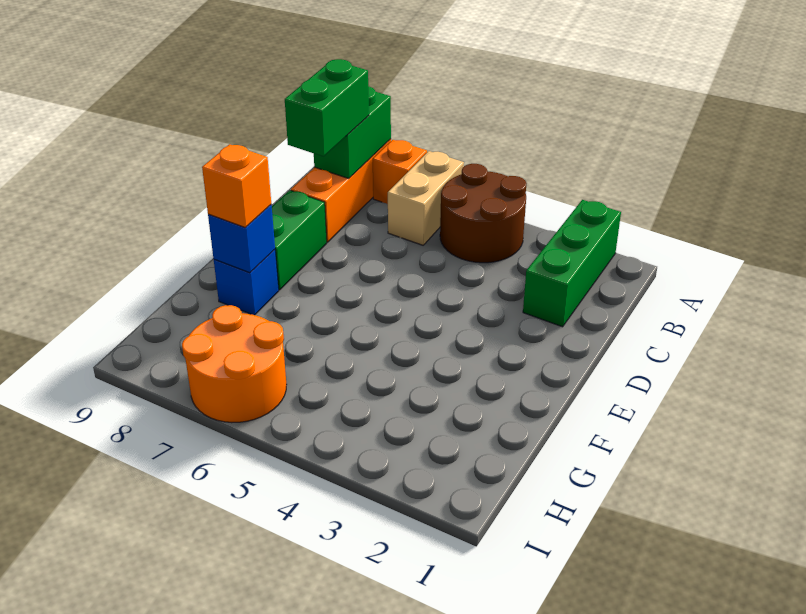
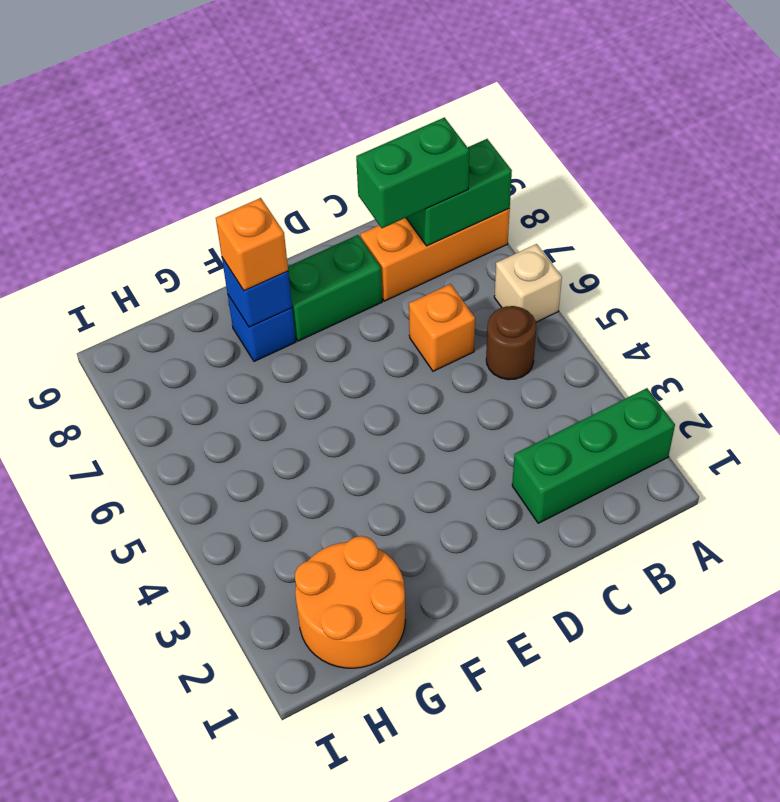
brown 2x2 round brick [440,164,526,263] -> brown 1x1 round brick [486,306,536,380]
tan 1x2 brick [388,151,464,245] -> tan 1x1 brick [494,244,562,322]
orange 1x1 brick [373,140,427,204] -> orange 1x1 brick moved to [409,284,475,371]
orange 2x2 round brick [182,305,287,423] -> orange 2x2 round brick moved to [295,536,405,668]

